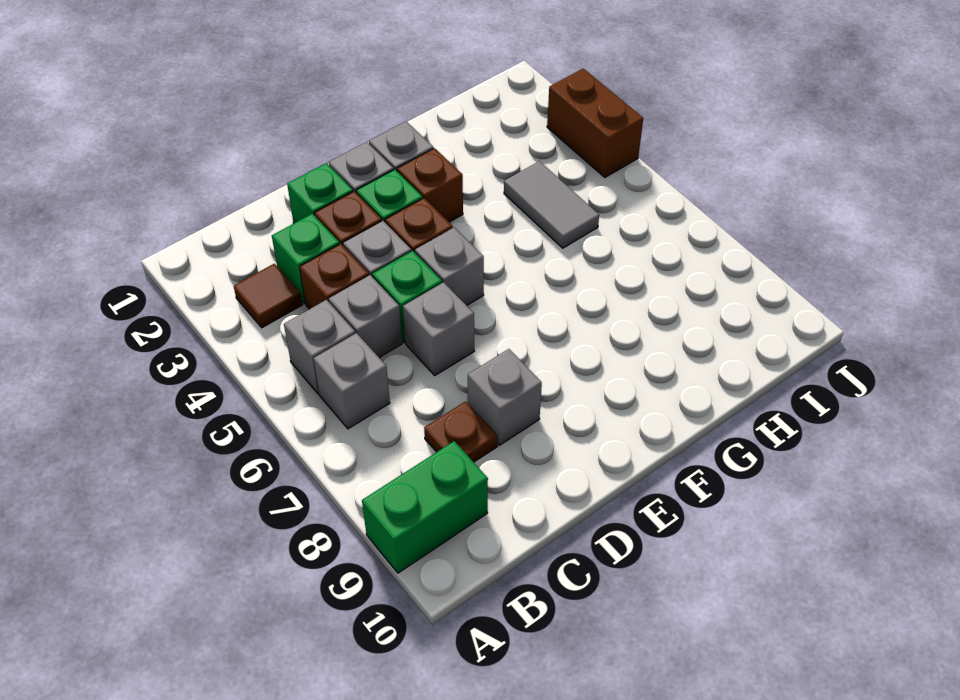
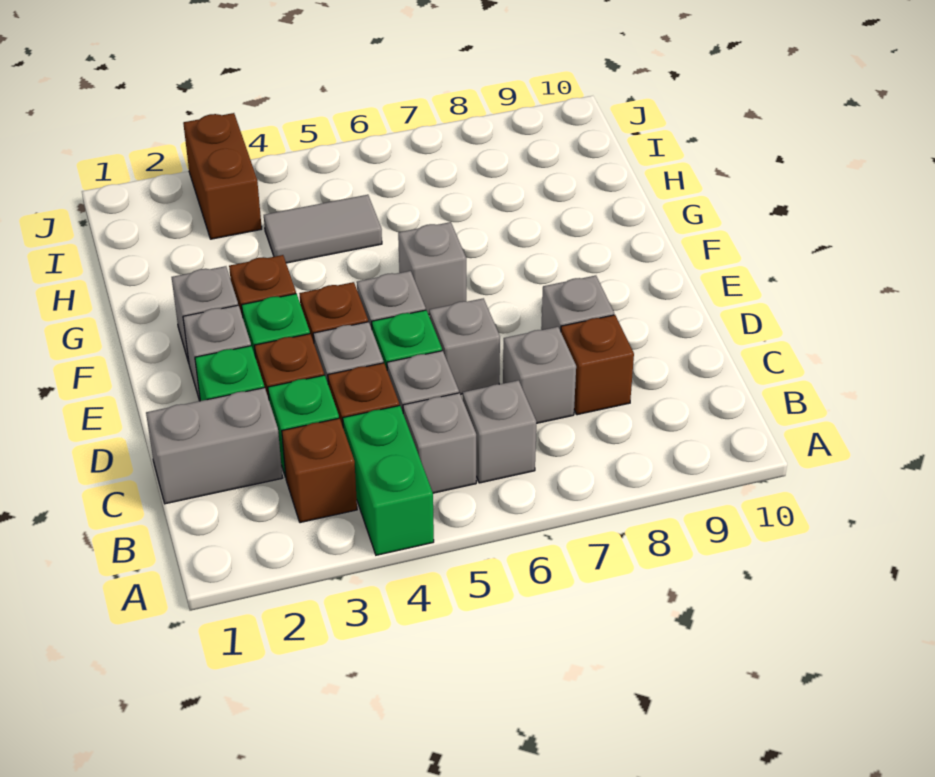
green 1x2 brick [362,441,488,573] -> green 1x2 brick moved to [343,405,434,555]
brown 1x1 tile [234,264,302,328] -> brown 1x1 brick [282,418,357,523]
none -> grey 1x2 brick [146,388,282,504]
none -> grey 1x1 brick [503,327,576,423]
brown 1x1 plate [424,401,497,462] -> brown 1x1 brick [561,315,634,415]
none -> grey 1x1 brick [398,222,466,315]
brown 1x2 brick [547,68,643,177] -> brown 1x2 brick turned to [183,113,262,239]

